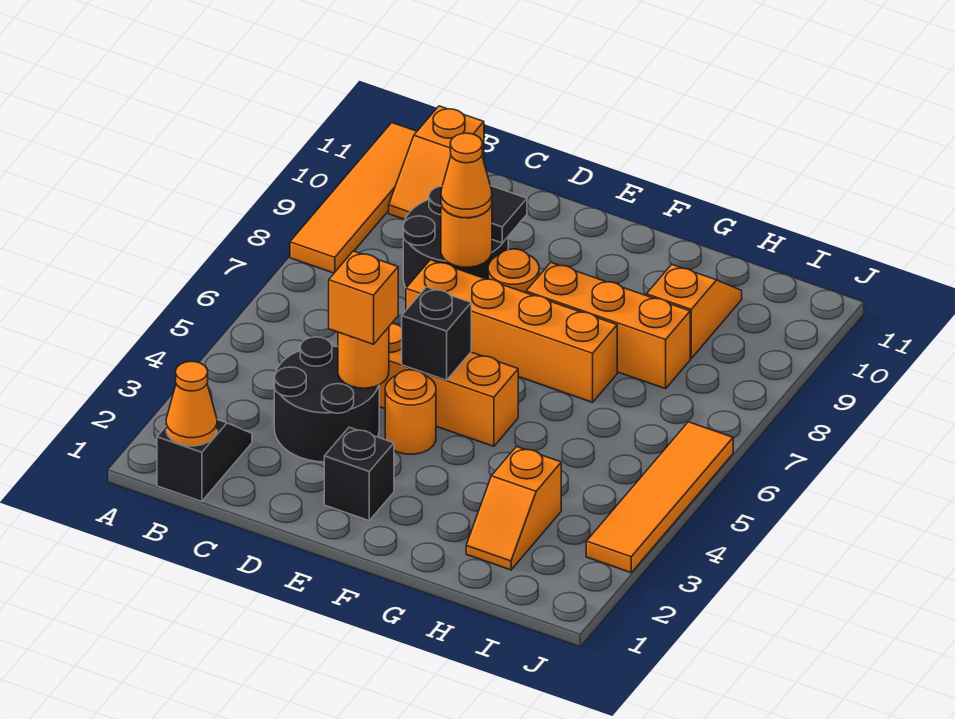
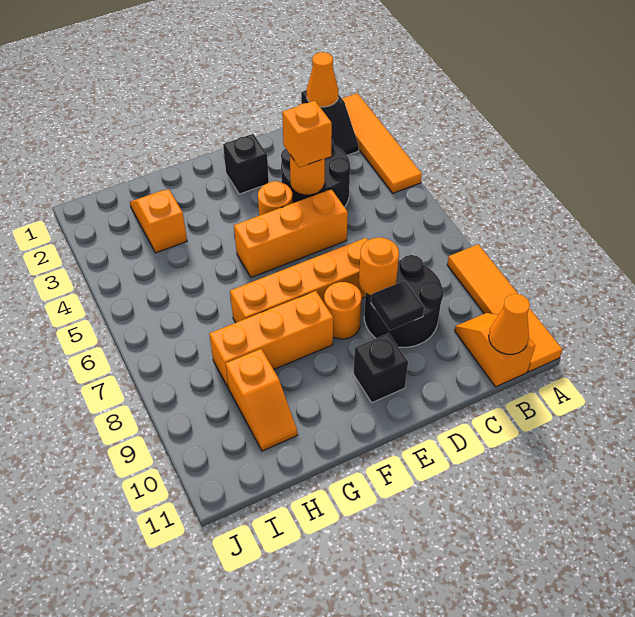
orange 1x1 cone [441,133,492,218] -> orange 1x1 cone moved to [489,294,530,354]
black 1x1 brick [402,287,471,380] -> black 1x1 brick moved to [354,333,408,403]
orange 1x4 tile [586,422,733,573] -> orange 1x4 tile moved to [342,93,422,193]

